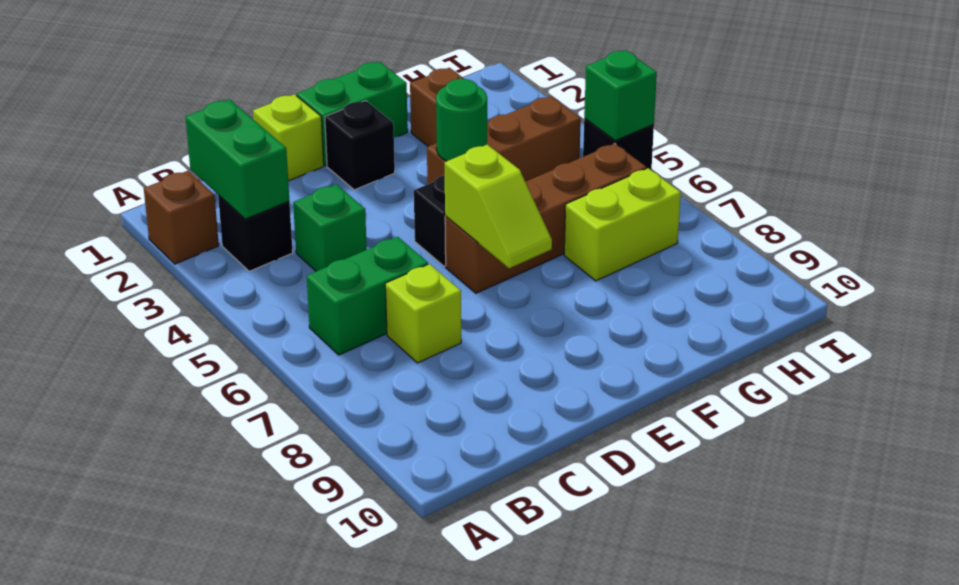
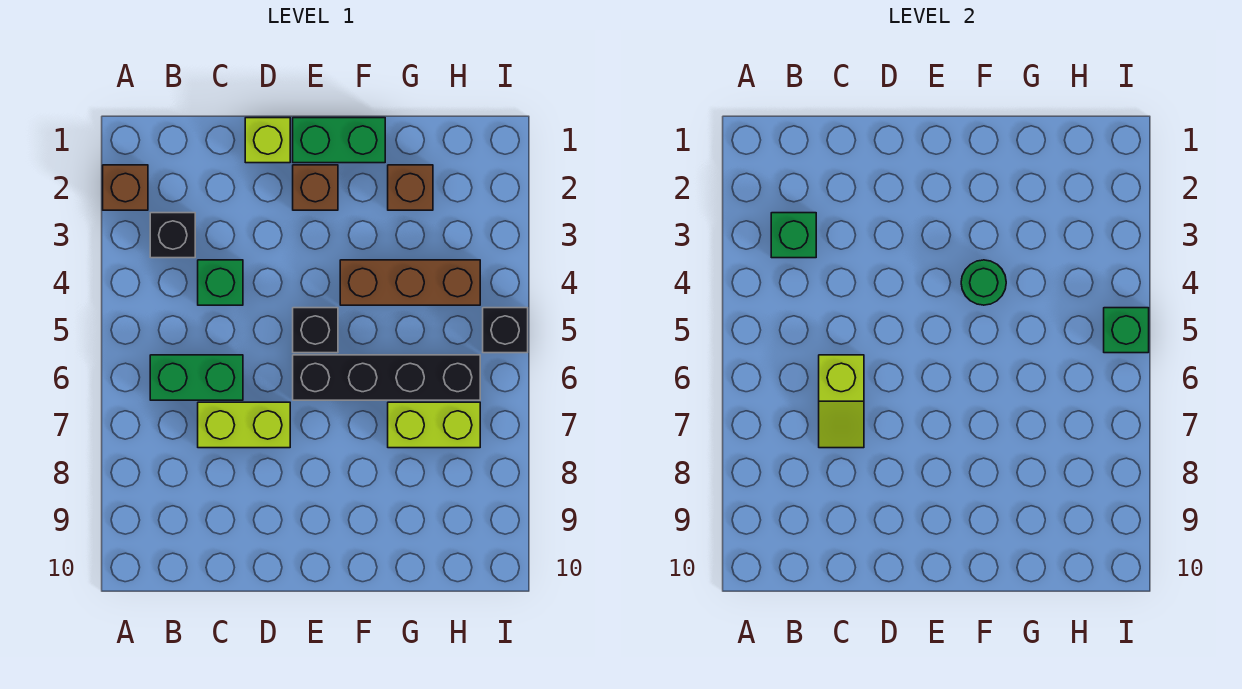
green 1x2 brick [186,99,289,219] -> green 1x1 brick [771,213,816,258]
lime 1x1 brick [385,264,461,363] -> lime 1x2 brick [198,402,290,448]
black 1x1 brick [325,101,395,190] -> brown 1x1 brick [293,165,338,210]
brown 1x4 brick [445,143,646,293] -> black 1x4 brick [293,355,480,400]
lime 1x2 slope [444,144,552,268] -> lime 1x2 slope moved to [819,355,864,448]

